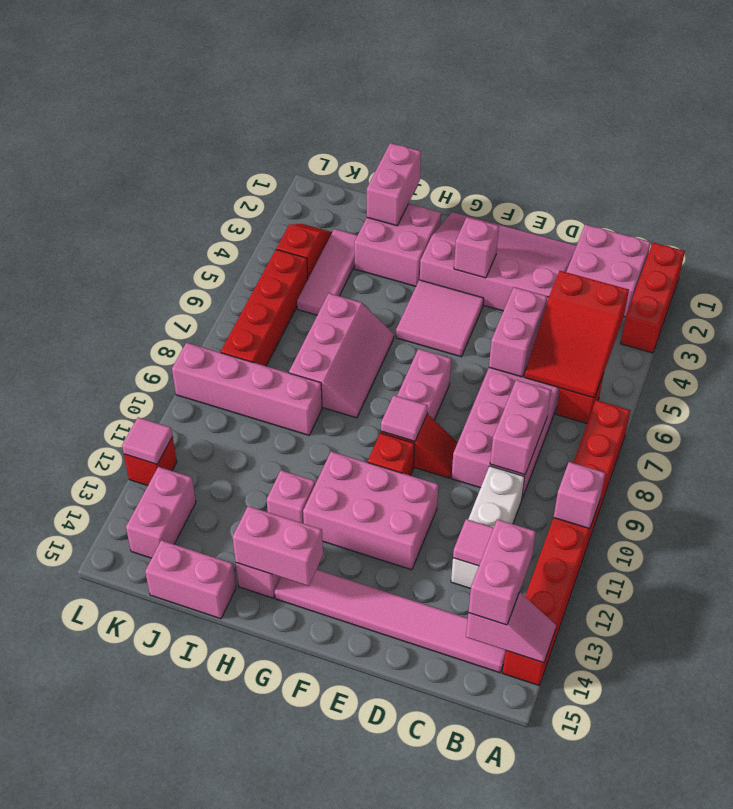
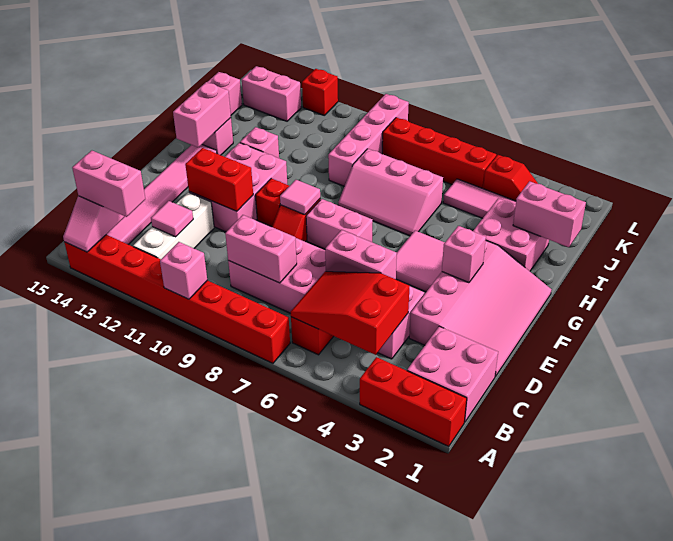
white 1x3 brick [451,466,525,589] -> white 1x3 brick turned to [133,192,214,259]
none -> red 1x2 brick [185,148,253,211]
pink 1x1 tile [122,417,173,464] -> none

